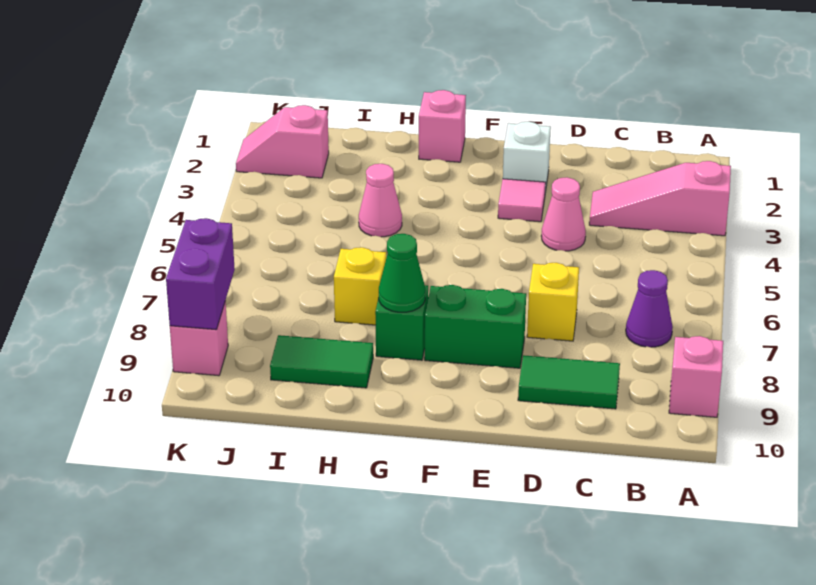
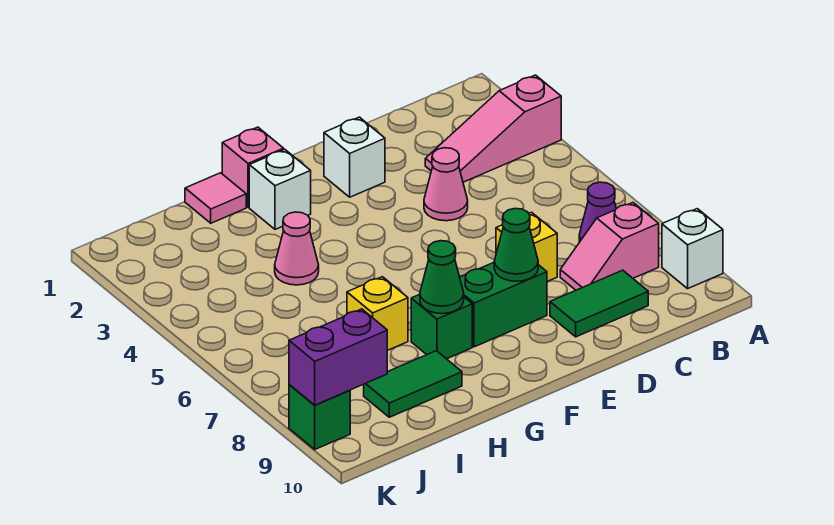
pink 1x1 brick [669,336,723,417] -> white 1x1 brick [662,209,723,289]
pink 1x1 tile [498,179,546,222] -> pink 1x1 tile moved to [185,173,246,223]
none -> green 1x1 cone [494,209,538,281]
none -> white 1x1 brick [249,149,311,229]
pink 1x2 slope [236,105,329,178] -> pink 1x2 slope moved to [560,203,659,290]
purple 1x2 brick [166,218,235,330] -> purple 1x2 brick turned to [289,309,387,405]
pink 1x1 brick [170,301,228,376] -> green 1x1 brick [289,385,350,449]

